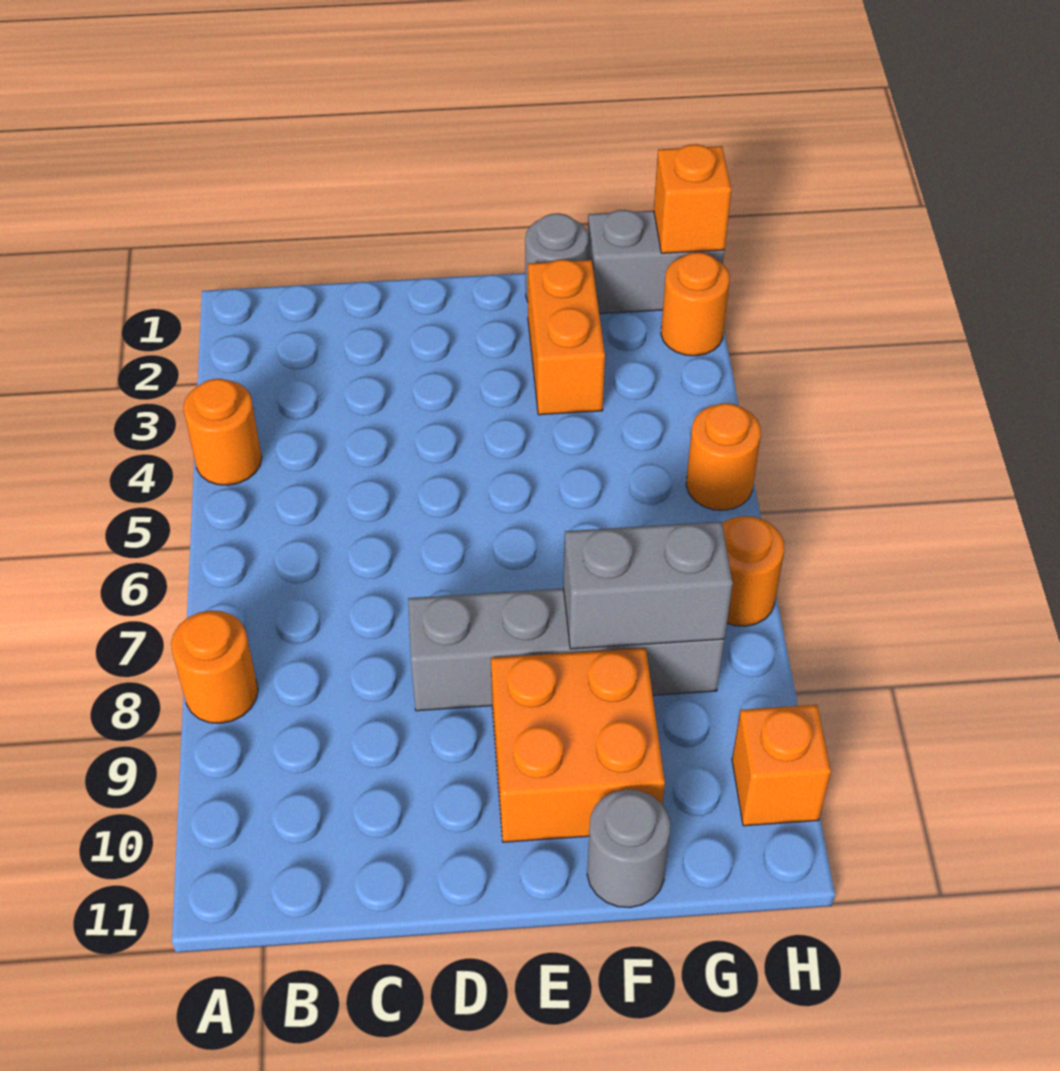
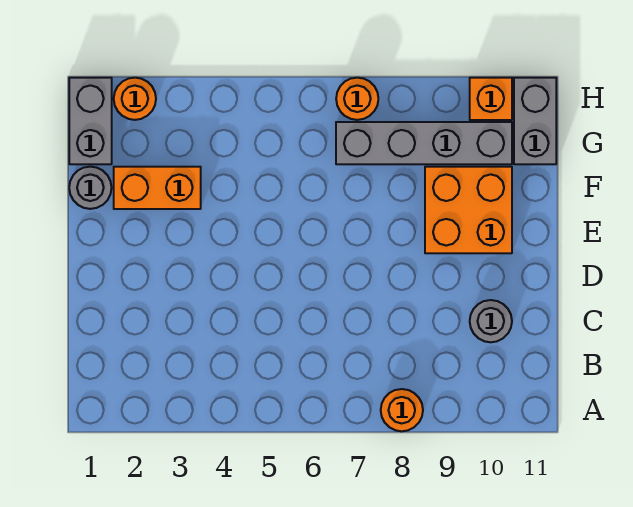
orange 1x1 round brick [183,379,262,485] -> none
grey 1x4 brick [408,588,724,711] -> grey 1x4 brick turned to [336,122,512,164]
grey 1x2 brick [564,522,733,649] -> grey 1x2 brick moved to [514,78,556,164]
grey 1x1 round brick [587,789,670,908] -> grey 1x1 round brick moved to [470,300,512,342]
orange 1x1 brick [654,144,731,253] -> none
orange 1x1 round brick [686,403,761,510] -> none

